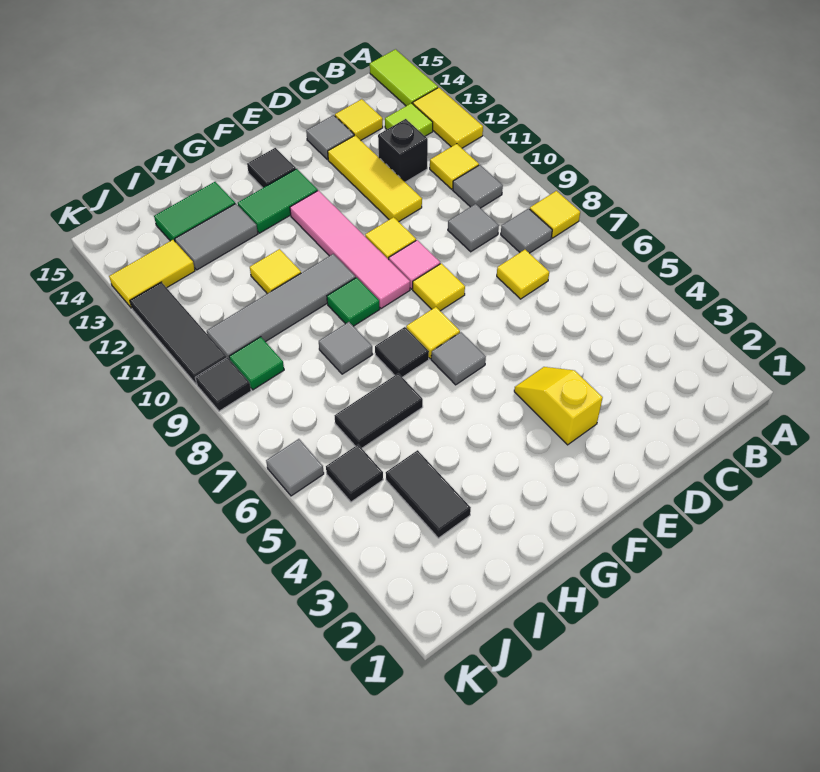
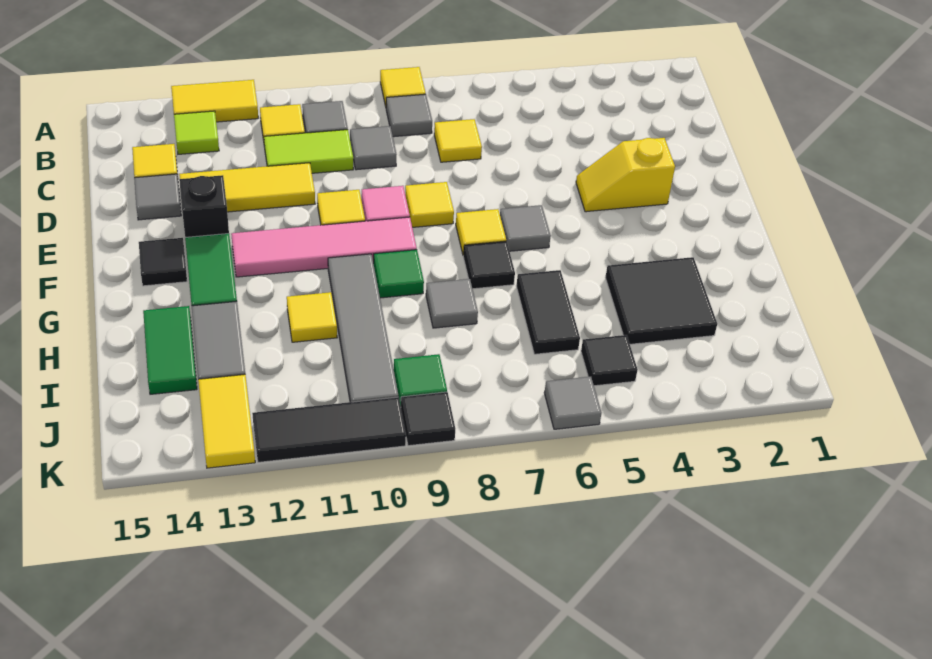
lime 1x2 tile [370,49,438,106] -> lime 1x2 tile moved to [264,130,353,173]
black 1x1 brick [378,119,428,182] -> black 1x1 brick moved to [179,175,229,237]
black 1x2 tile [386,450,471,538] -> black 2x2 tile [605,257,717,344]

